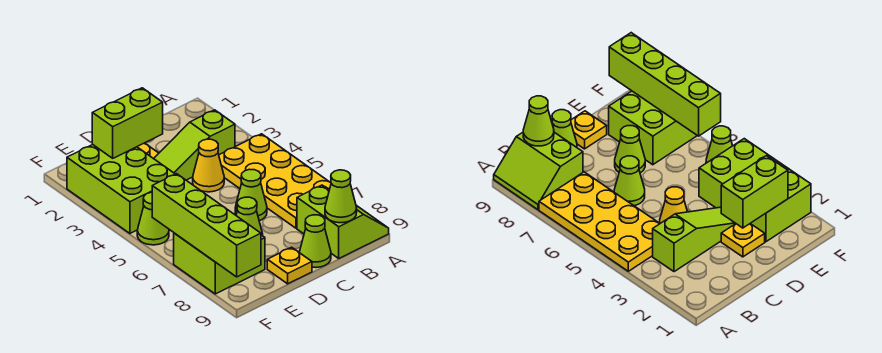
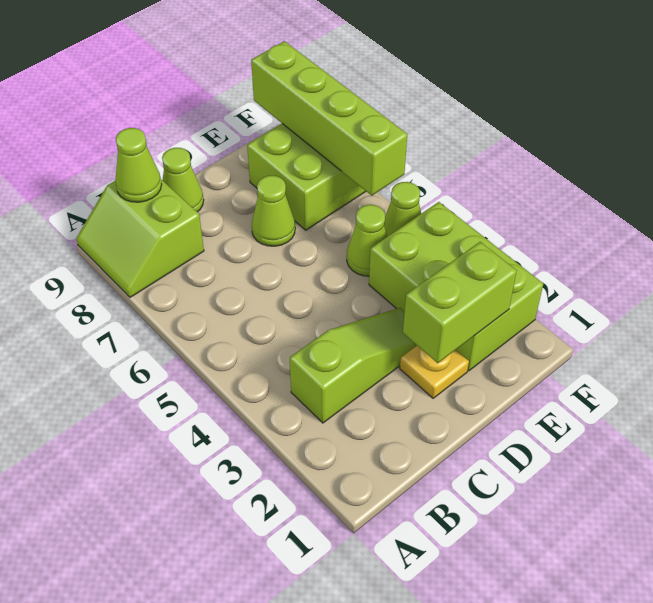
yellow 2x4 plate [219,134,331,228] -> none
yellow 1x1 cone [193,139,224,192] -> none
lime 1x1 cone [235,169,267,221] -> lime 1x1 cone moved to [347,205,387,276]
yellow 1x1 plate [267,247,312,284] -> none

